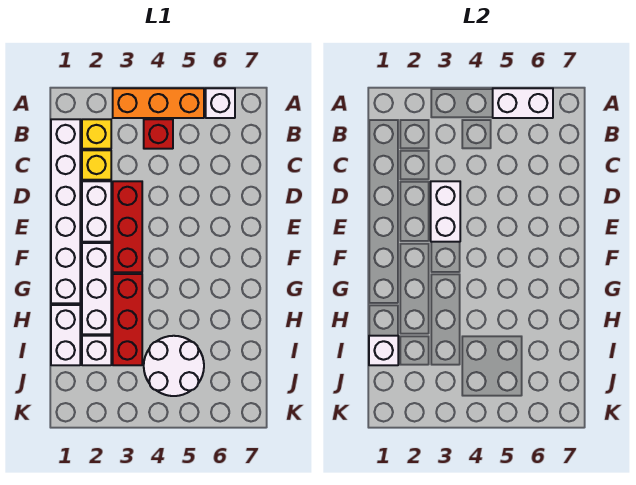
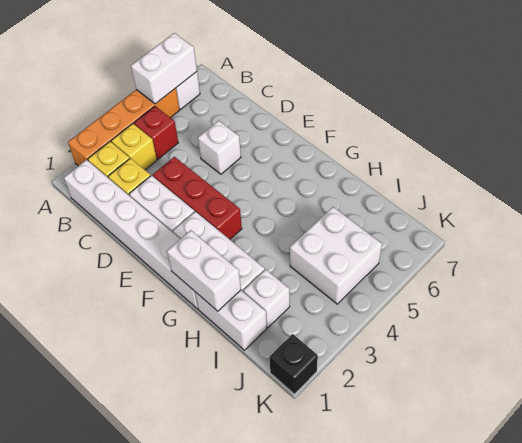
orange 1x3 brick [113,88,204,118] -> orange 1x4 brick [68,88,179,166]
none -> yellow 1x1 brick [111,124,157,170]
white 1x2 brick [431,181,460,242] -> white 1x2 brick moved to [167,230,241,311]
red 1x3 brick [113,274,142,365] -> none
white 1x1 brick [369,336,398,365] -> white 1x1 brick moved to [198,120,241,174]
white 2x2 round brick [144,336,204,396] -> white 2x2 brick [290,207,382,304]
none -> black 1x1 brick [270,334,318,394]

